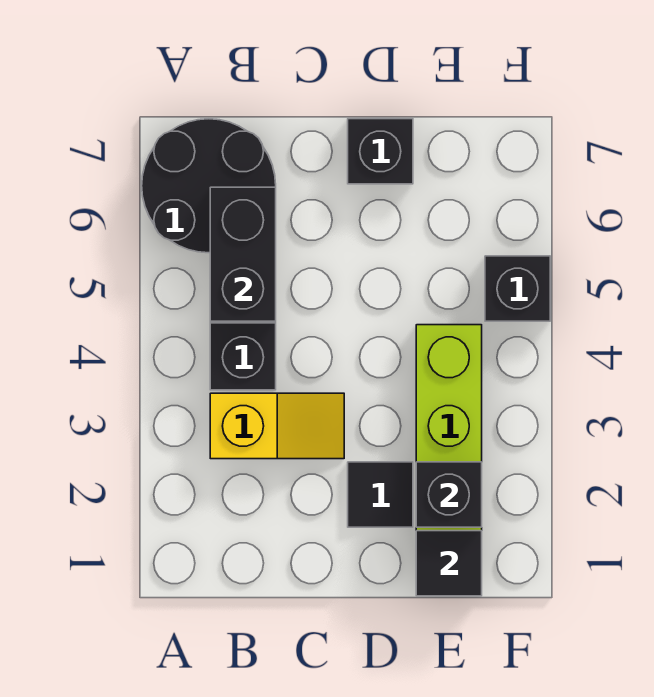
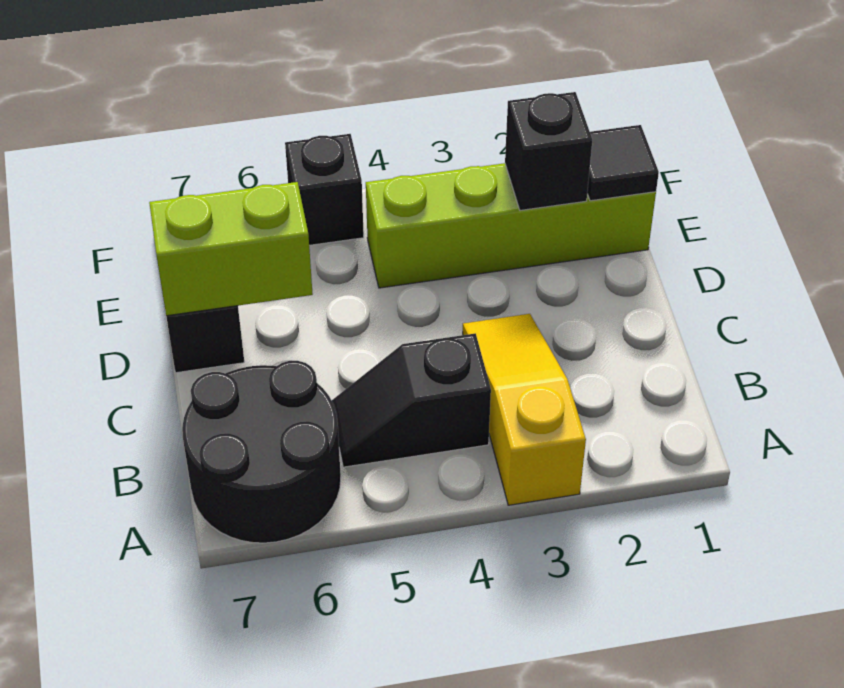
yellow 1x2 slope [210,393,344,459] -> yellow 1x3 slope [463,314,586,505]
black 1x2 brick [210,187,276,321] -> none
black 1x1 tile [348,462,413,527] -> none
none -> lime 1x2 brick [149,182,313,316]

